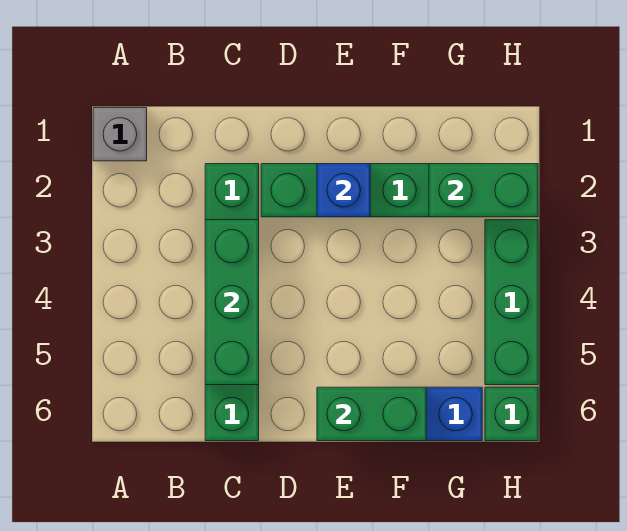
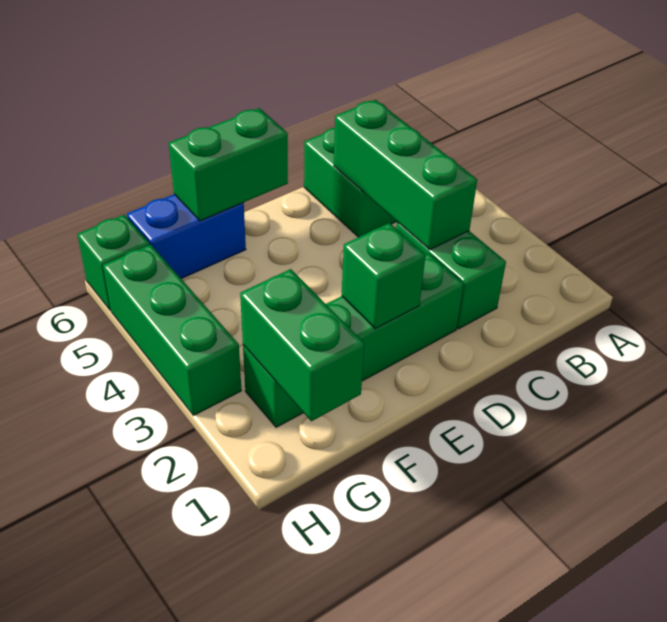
grey 1x1 brick [93,108,147,161] -> none
blue 1x1 brick [317,164,370,217] -> green 1x1 brick [342,223,426,329]
green 1x2 brick [429,164,538,217] -> green 1x2 brick turned to [240,269,364,421]

